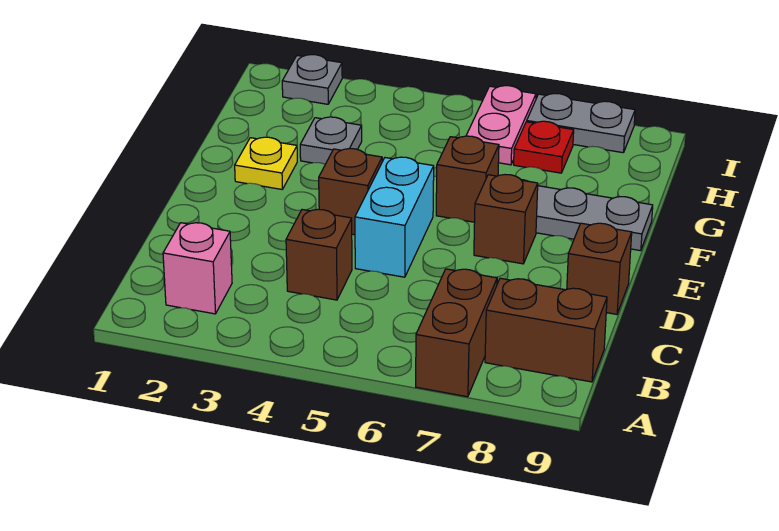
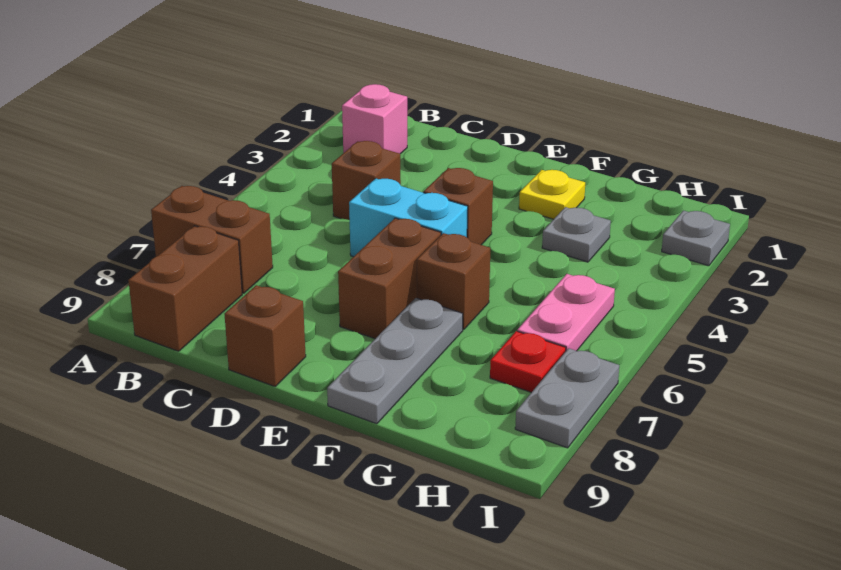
brown 1x1 brick [474,175,538,264] -> brown 1x2 brick [338,218,441,339]
pink 1x2 plate [466,86,536,165] -> pink 1x2 plate turned to [517,274,615,351]

